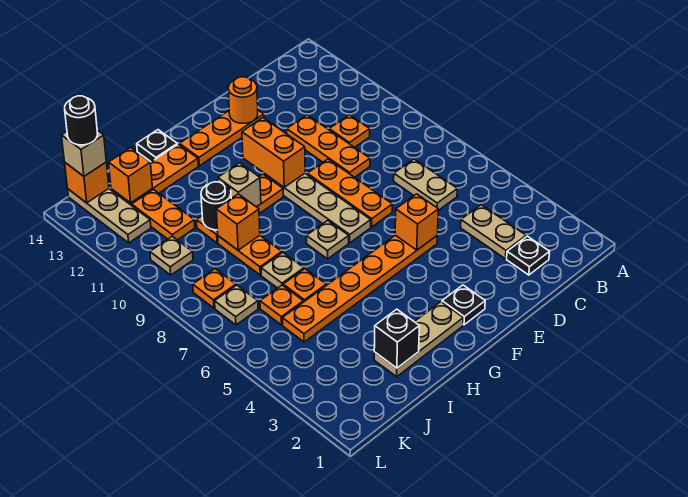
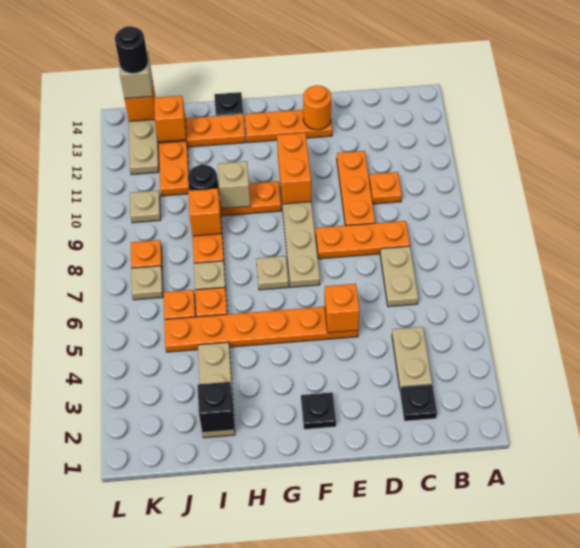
orange 1x3 plate [307,159,392,227] -> orange 1x3 plate turned to [316,221,410,259]
tan 1x3 plate [374,302,463,377] -> tan 1x3 plate turned to [198,342,235,438]

